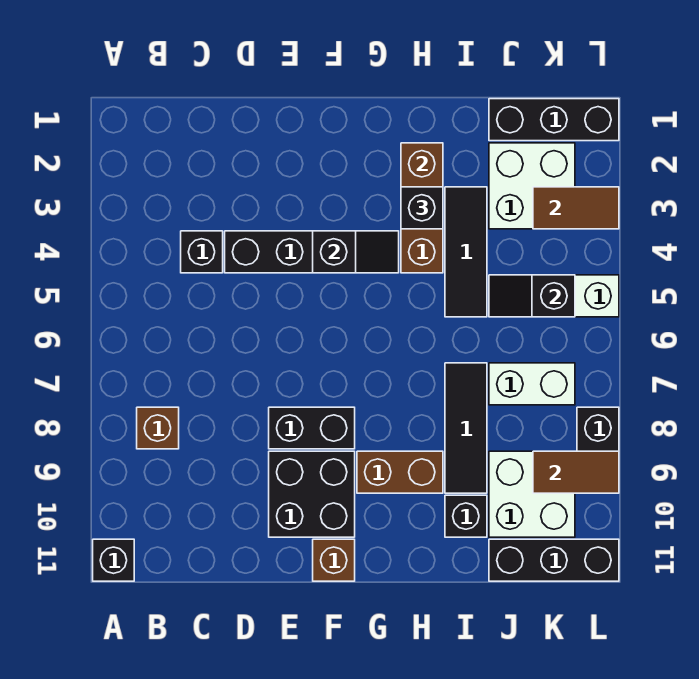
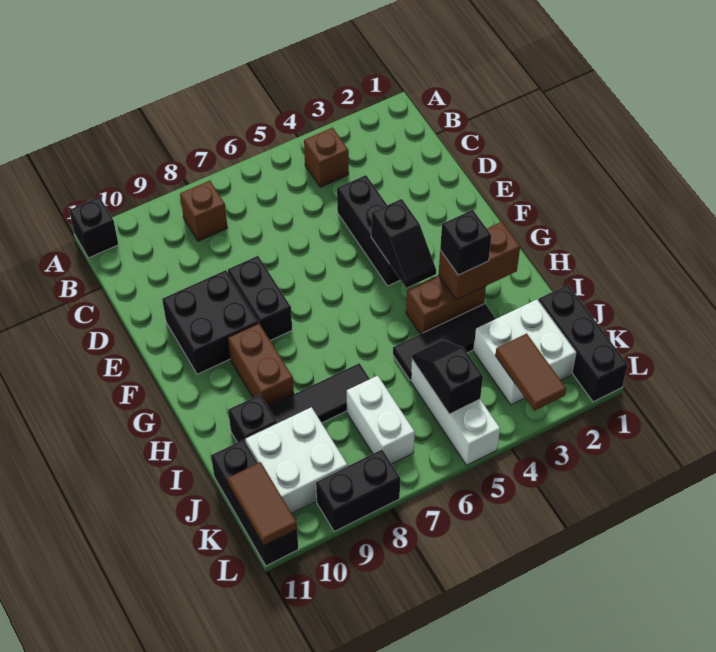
black 1x1 brick [181,231,223,273] -> none
brown 1x1 brick [313,539,355,581] -> brown 1x1 brick moved to [304,128,349,187]
brown 1x2 tile [533,451,619,493] -> brown 1x2 tile moved to [228,462,297,546]

